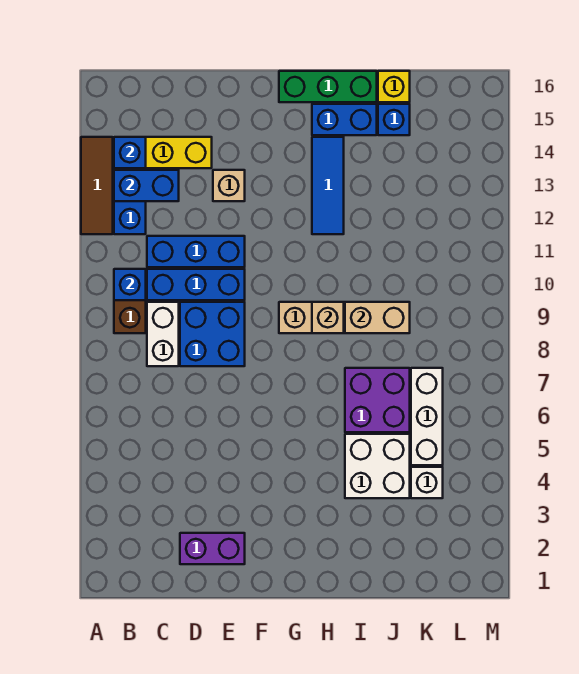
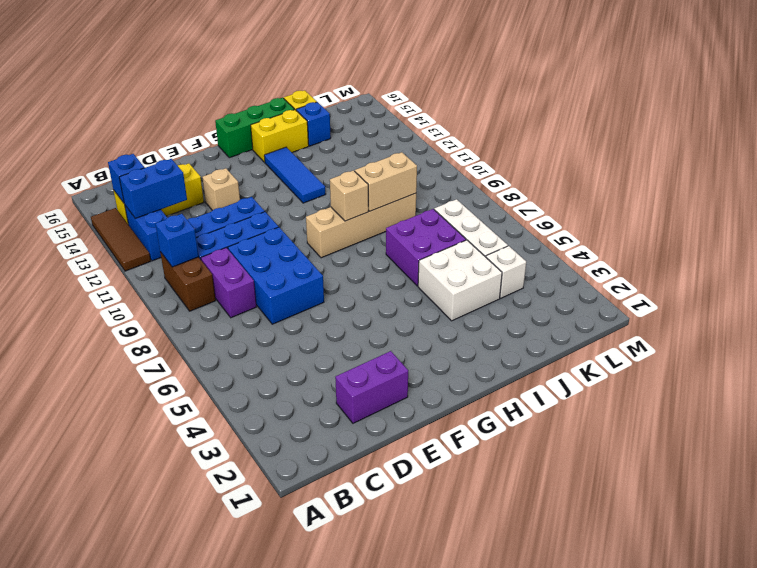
white 1x2 brick [147,302,179,366] -> purple 1x2 brick [201,248,256,318]
blue 2x2 brick [180,302,245,366] -> blue 2x3 brick [228,227,324,324]
blue 1x2 brick [312,104,377,135] -> yellow 1x2 brick [251,110,309,162]

